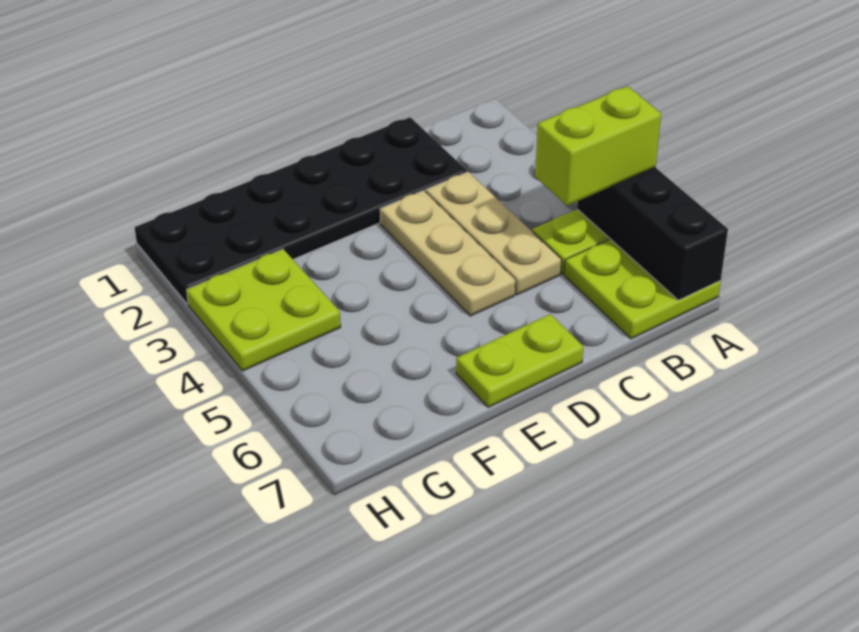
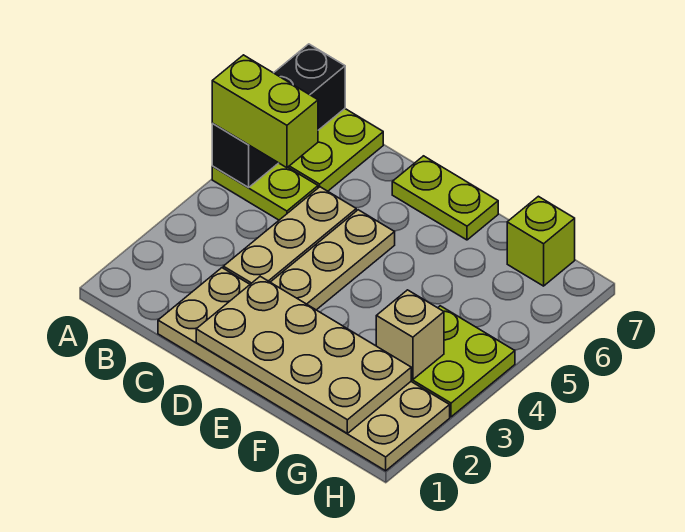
black 2x6 plate [135,117,467,304] -> tan 2x6 plate [158,268,450,471]
none -> tan 2x4 plate [196,276,411,433]
none -> tan 1x1 brick [376,290,444,380]
none -> lime 1x1 brick [507,196,575,286]

